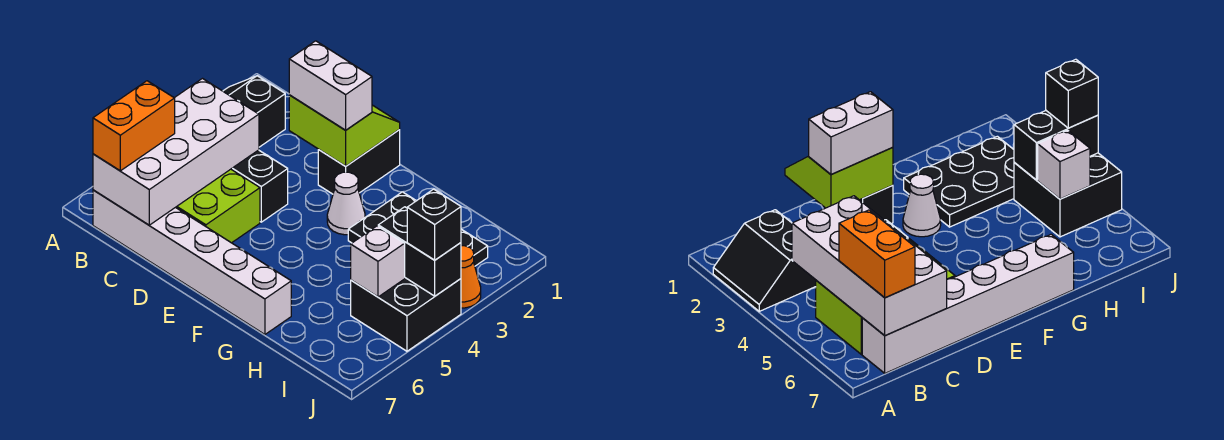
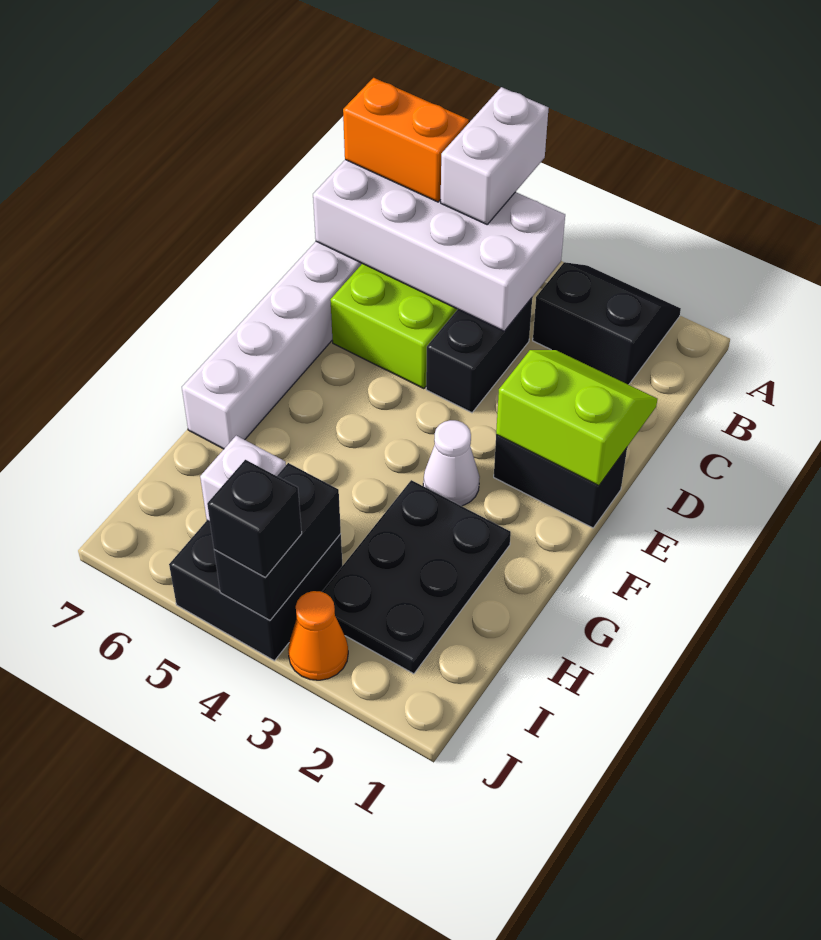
lime 2x2 slope [289,95,400,166] -> lime 2x2 slope turned to [496,350,657,486]
white 1x2 brick [289,41,372,130] -> white 1x2 brick moved to [441,87,549,224]

